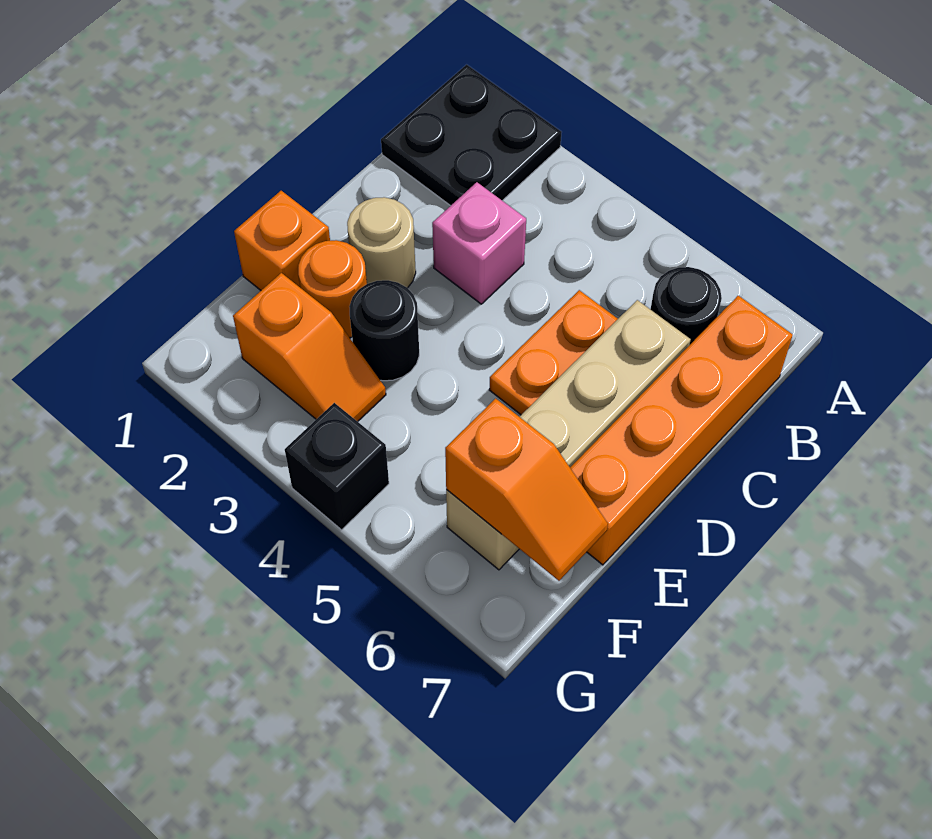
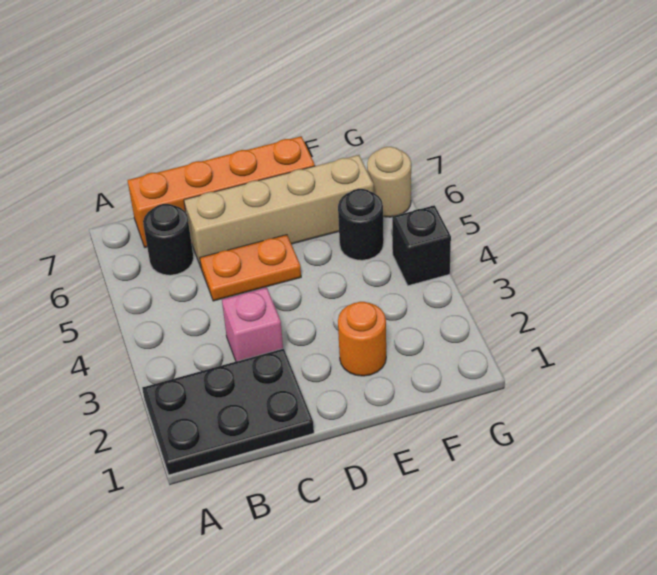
black 2x2 plate [381,65,562,206] -> black 2x3 plate [142,348,314,475]
tan 1x1 round brick [347,197,416,288] -> tan 1x1 round brick moved to [367,147,411,217]
orange 1x1 brick [234,191,330,290] -> none
black 1x1 round brick [349,280,419,381] -> black 1x1 round brick moved to [338,189,384,260]
orange 1x2 slope [233,273,386,422] -> none
orange 1x2 slope [445,398,608,581] -> none

